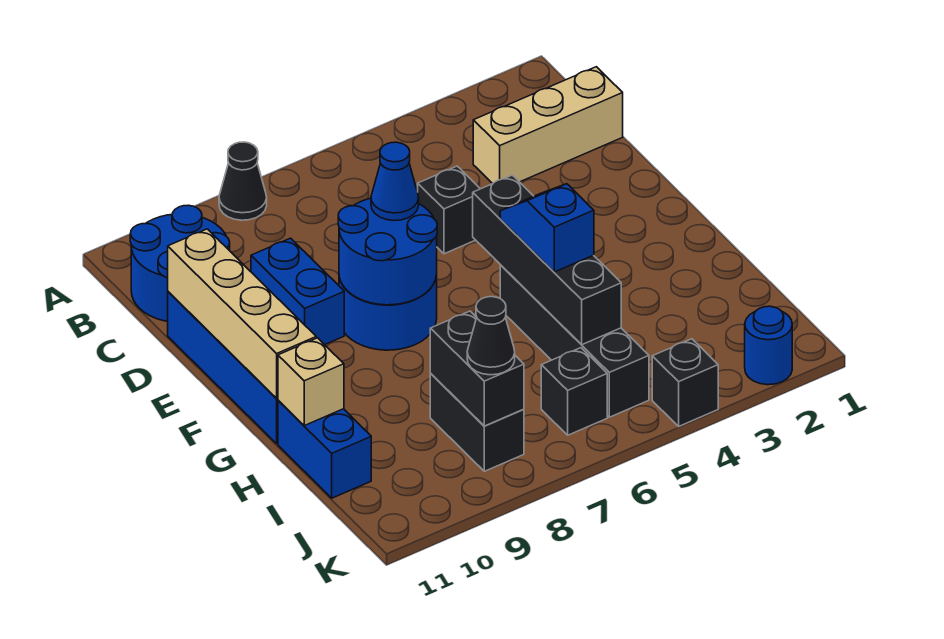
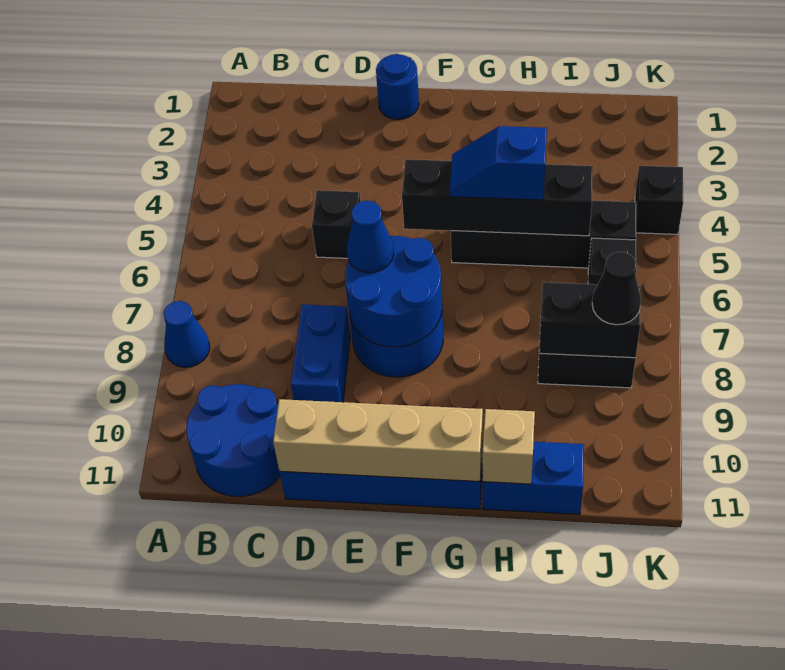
black 1x1 cone [219,142,267,220] -> blue 1x1 cone [164,301,210,367]
tan 1x3 brick [473,67,623,184] -> none
blue 1x2 brick [251,238,344,345] -> blue 1x2 brick turned to [291,305,350,402]
blue 1x1 round brick [745,306,792,385] -> blue 1x1 round brick moved to [376,54,419,119]

